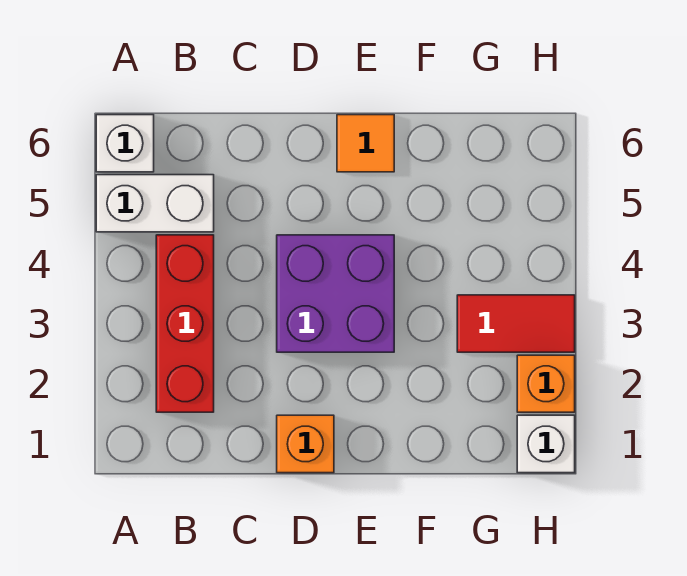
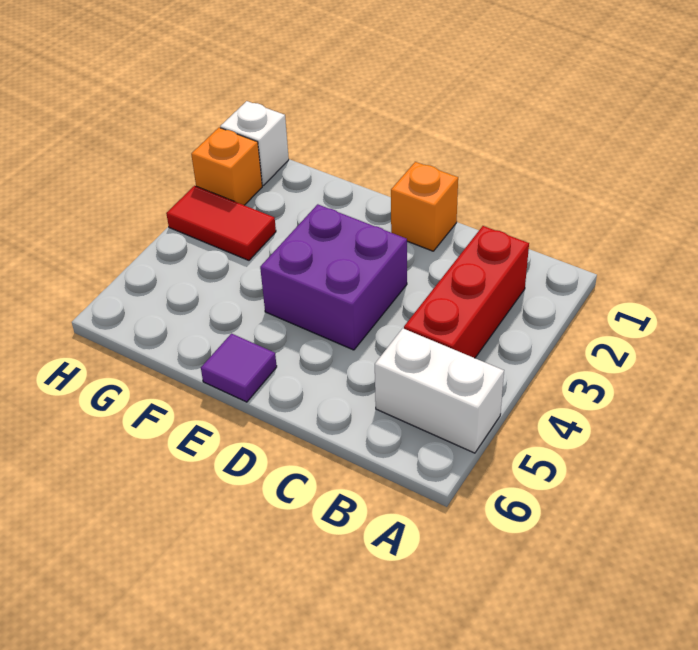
white 1x1 brick [96,115,154,172] -> none
orange 1x1 tile [337,115,394,172] -> purple 1x1 tile [201,334,277,402]

